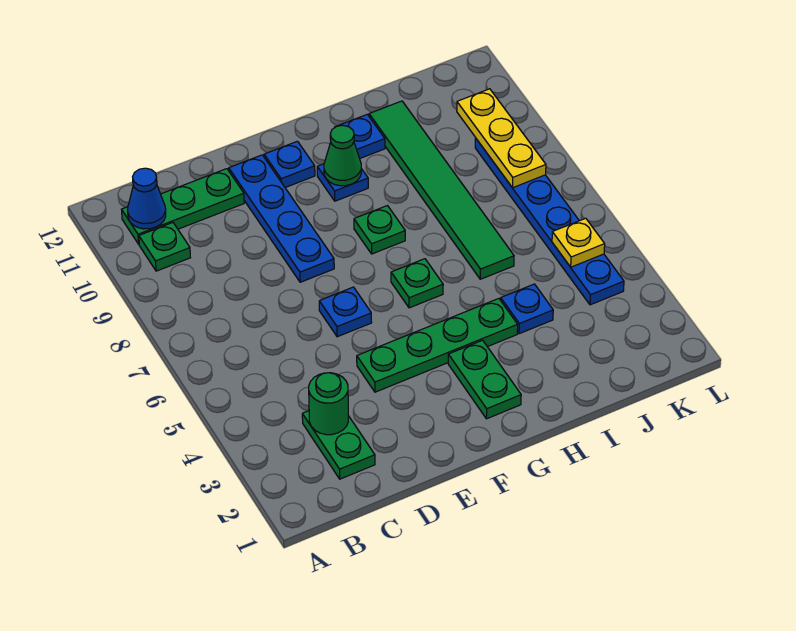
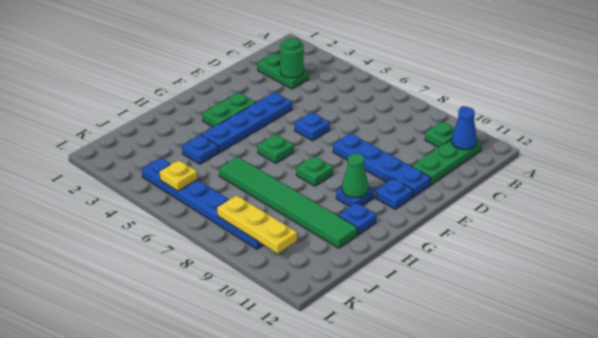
green 1x4 plate [357,299,518,392] -> blue 1x4 plate [202,92,292,153]
green 1x2 plate [448,340,521,419] -> green 1x2 plate turned to [202,93,256,127]

